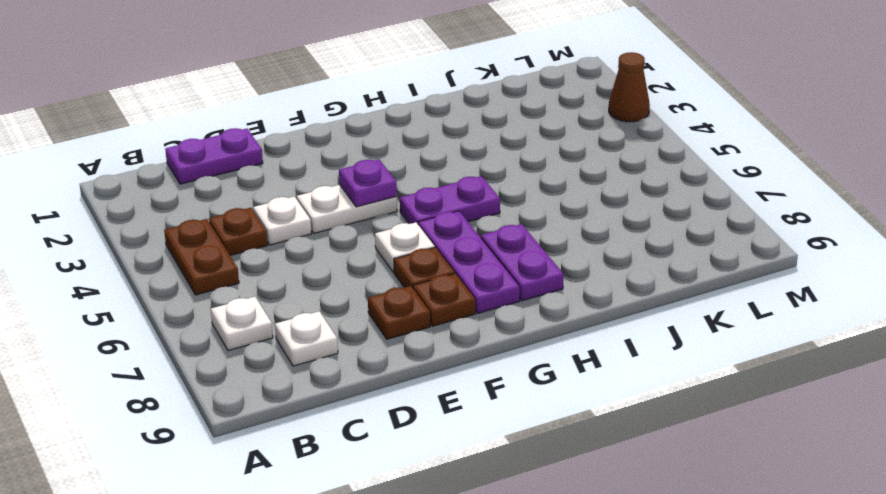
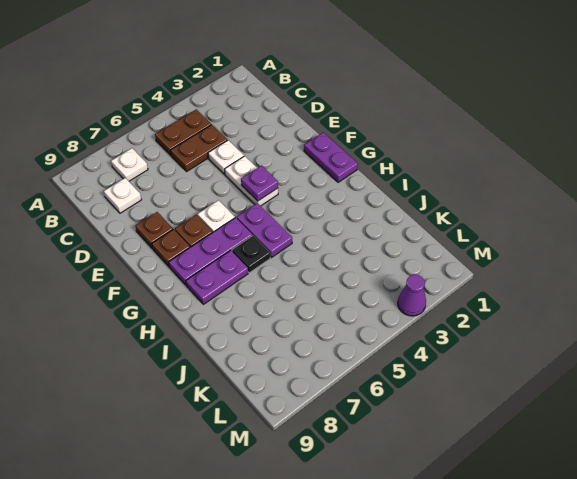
purple 1x2 plate [165,128,263,184] -> purple 1x2 plate moved to [304,132,358,182]
brown 1x1 plate [209,208,267,255] -> brown 1x2 plate [171,125,227,171]
none -> black 1x1 plate [232,235,270,273]
brown 1x1 cone [609,52,650,122] -> purple 1x1 cone [398,275,426,316]

